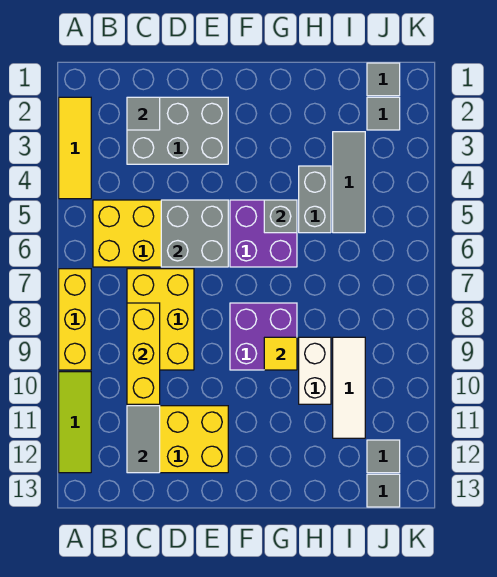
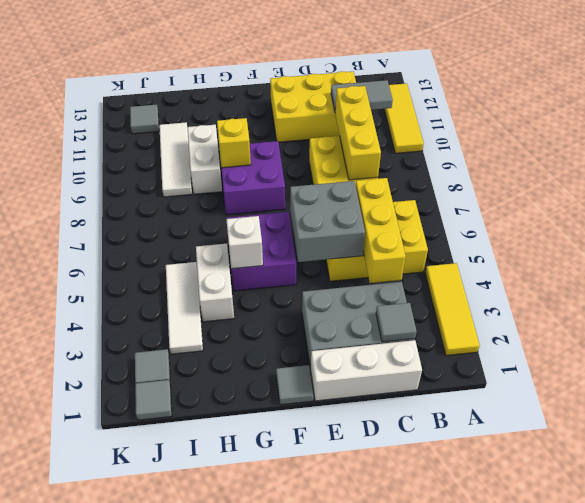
yellow 1x3 brick [59,269,91,370] -> yellow 1x3 brick moved to [356,178,406,283]
lime 1x3 tile [59,372,91,473] -> yellow 1x3 tile [384,83,424,153]
none -> white 1x3 brick [311,340,422,401]
grey 1x2 tile [127,406,160,473] -> grey 1x2 tile turned to [331,80,393,111]
grey 1x1 brick [264,200,297,233] -> white 1x1 brick [226,216,263,269]
yellow 1x1 tile [264,337,297,370] -> yellow 1x1 brick [217,118,251,168]
grey 1x2 brick [299,166,331,233] -> white 1x2 brick [196,244,234,322]
grey 1x3 tile [333,132,365,233] -> white 1x3 tile [166,262,203,354]
grey 1x1 tile [367,474,400,507] -> grey 1x1 tile moved to [276,365,314,405]

